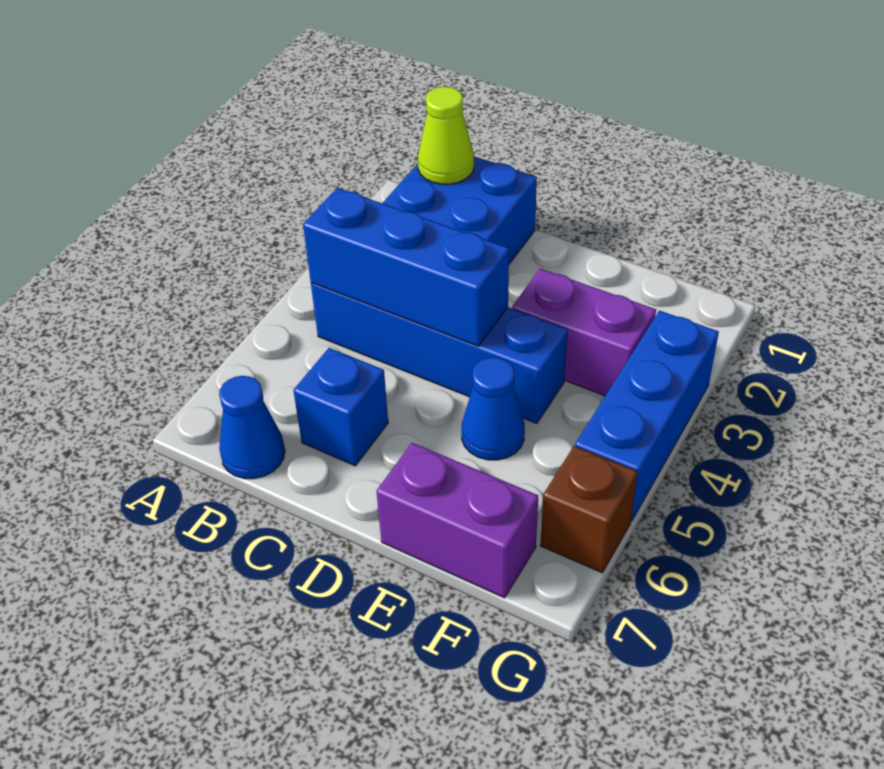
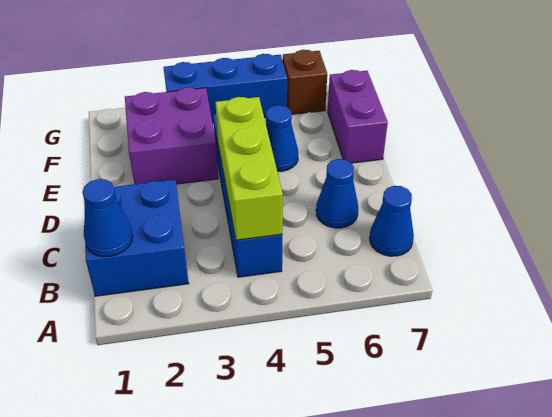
lime 1x1 cone [418,87,474,184] -> blue 1x1 cone [82,179,133,256]
blue 1x3 brick [303,188,509,346] -> lime 1x3 brick [215,97,283,240]
blue 1x1 brick [293,348,388,466] -> blue 1x1 cone [316,159,358,228]
purple 1x2 brick [512,269,656,396] -> purple 2x2 brick [125,88,218,184]

